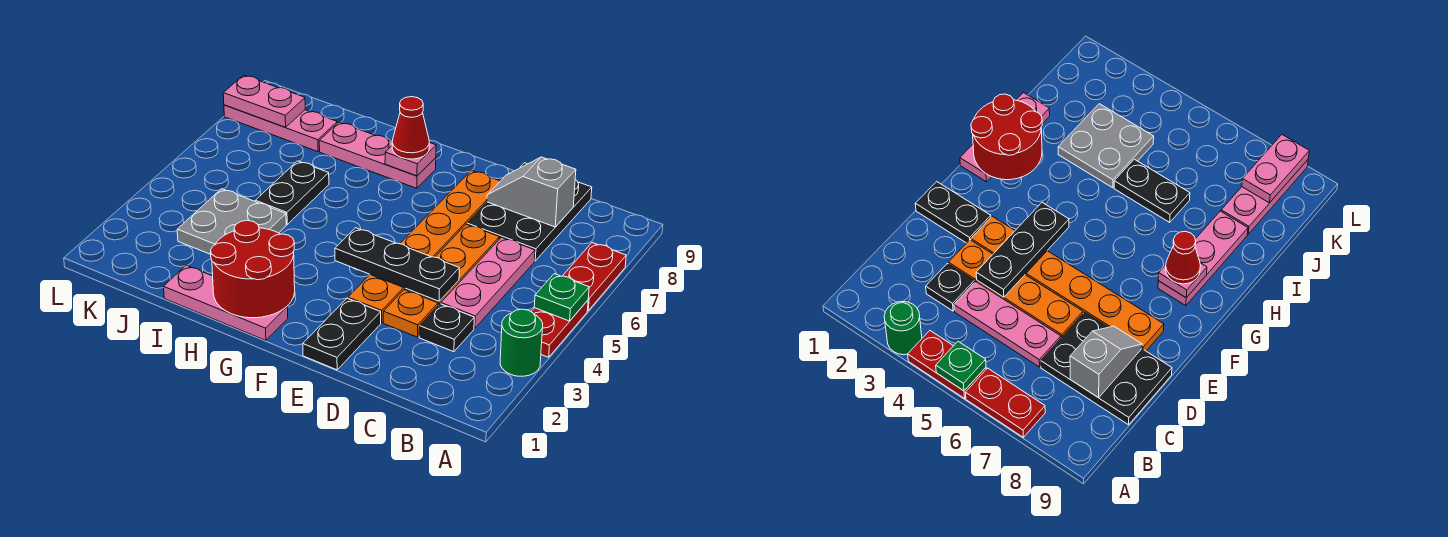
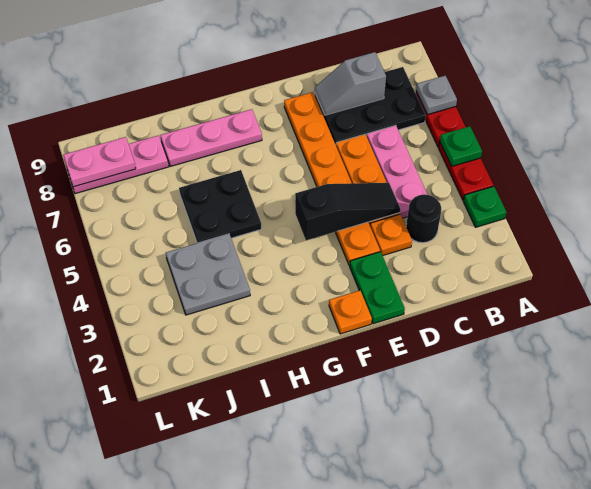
green 1x1 round brick [500,309,543,376] -> green 1x1 plate [463,186,506,227]
none -> grey 1x1 plate [416,76,457,115]
black 1x1 plate [419,304,474,352] -> black 1x1 round brick [406,194,441,243]
black 2x3 plate [467,163,592,261] -> black 2x3 plate turned to [315,67,426,144]
black 1x3 plate [335,228,459,301] -> black 1x3 slope [295,183,400,240]
black 1x2 plate [303,298,381,370] -> green 1x2 plate [350,252,405,324]
none -> orange 1x1 plate [329,291,372,334]
pink 1x3 plate [164,265,288,340] -> none
red 2x2 round brick [211,220,295,318] -> none
pink 1x1 plate [385,142,436,176] -> none
red 1x1 cone [392,97,429,159] -> none
black 1x2 plate [255,161,329,224] -> black 2x2 plate [179,170,262,243]

